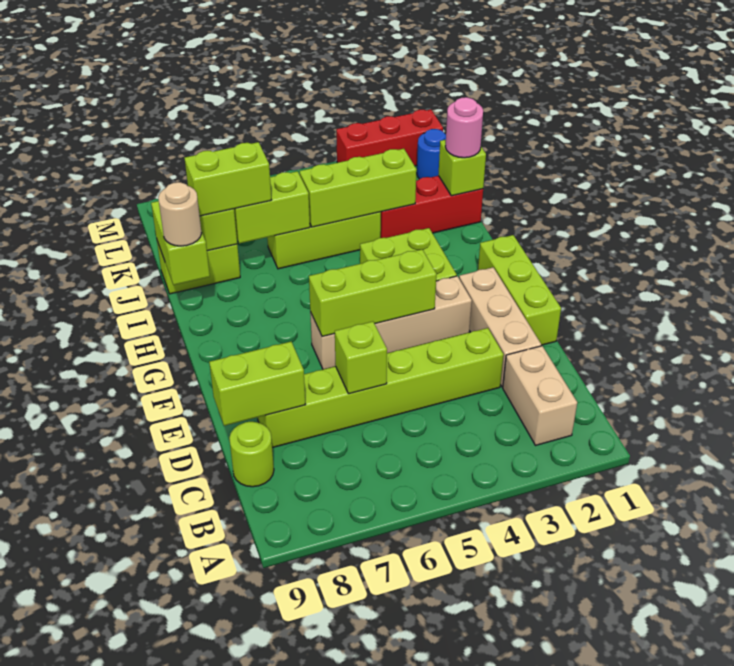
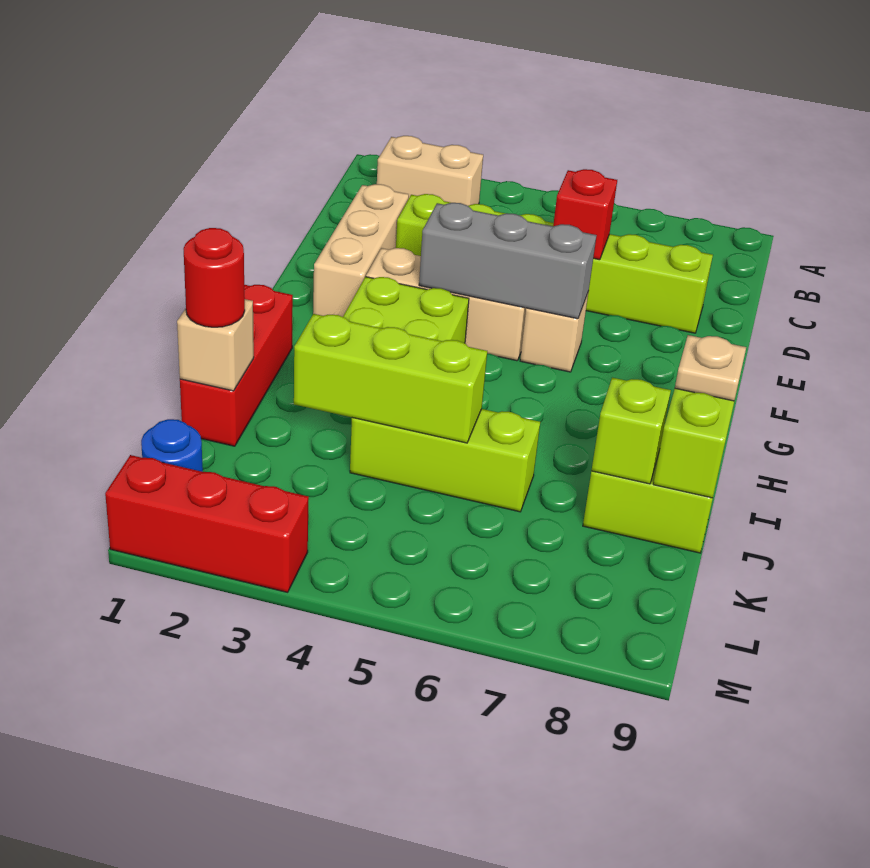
tan 1x2 brick [503,346,577,446] -> tan 1x2 brick turned to [377,136,483,206]
lime 1x1 round brick [229,422,274,487] -> none
lime 1x1 brick [335,321,387,394] -> red 1x1 brick [553,169,617,260]
lime 1x2 brick [209,342,306,426] -> none
lime 1x3 brick [478,235,561,345] -> none
lime 1x3 brick [309,249,436,336] -> grey 1x3 brick [419,203,597,319]
tan 1x1 round brick [158,182,202,246] -> tan 1x1 plate [675,335,746,401]
red 1x3 brick [380,176,483,238] -> red 1x3 brick turned to [180,285,293,446]
lime 1x1 brick [438,140,486,196] -> tan 1x1 brick [177,299,254,391]
pink 1x1 round brick [445,97,483,158] -> red 1x1 round brick [184,228,245,327]
lime 1x2 brick [234,171,310,243] -> none
lime 1x2 brick [185,142,271,216] -> none

